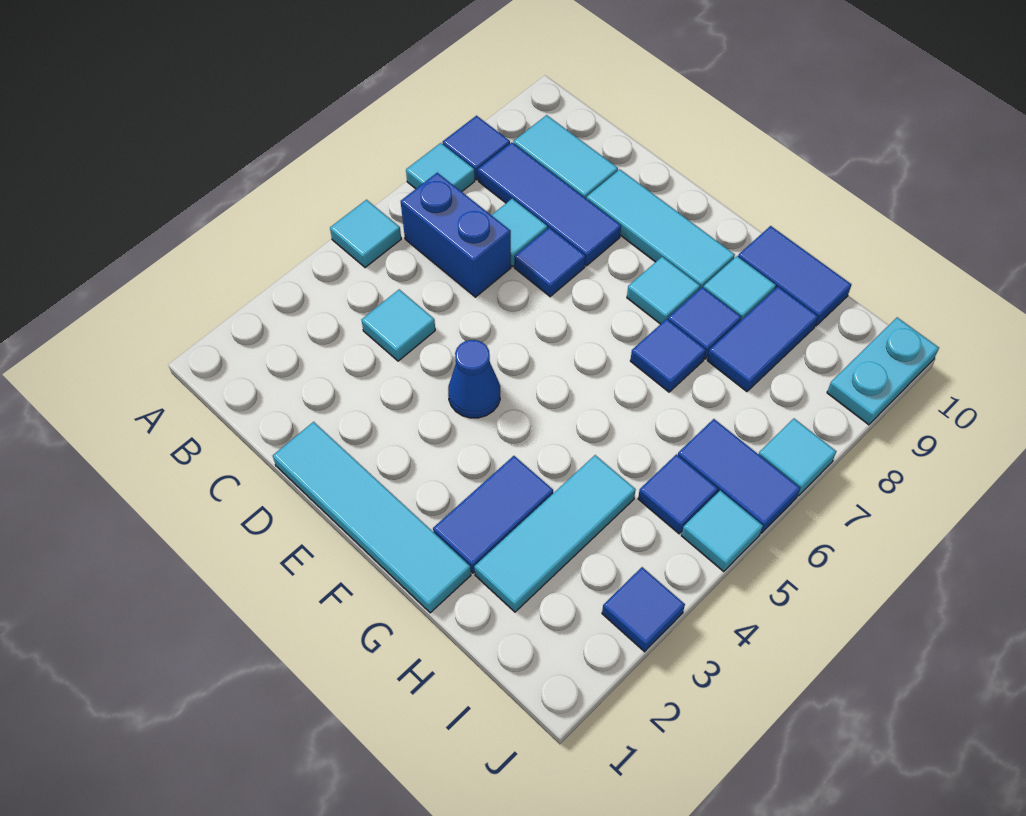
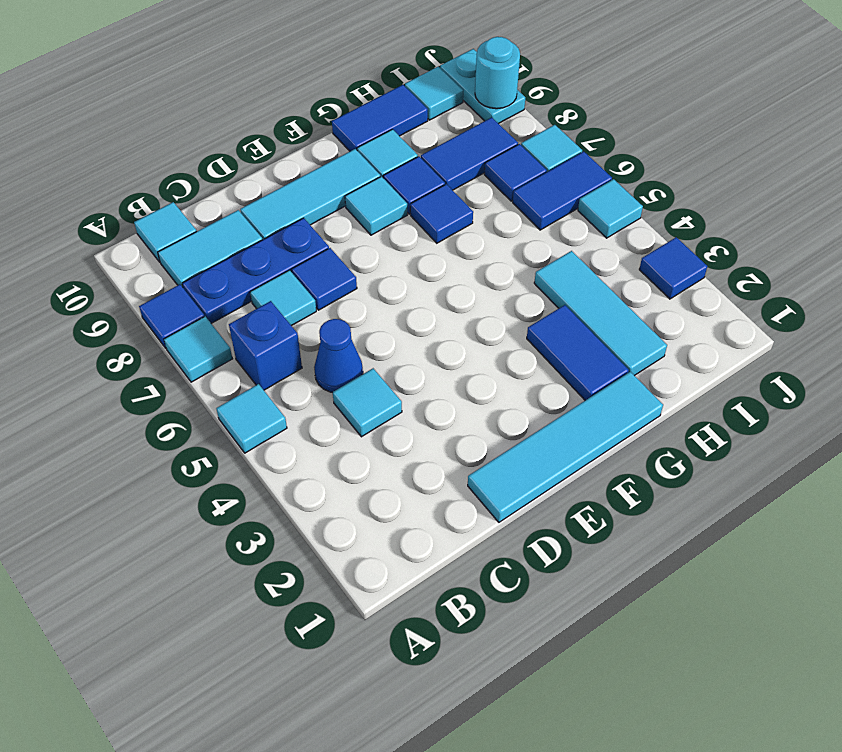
blue 1x2 brick [401,173,511,297] -> blue 1x1 brick [229,301,302,390]
blue 1x3 tile [478,142,621,266] -> blue 1x3 plate [182,218,329,323]
none -> cyan 1x1 tile [134,202,197,262]
blue 1x1 cone [448,340,500,418] -> blue 1x1 cone moved to [314,319,363,393]
blue 1x2 tile [707,287,818,392] -> blue 1x2 tile turned to [421,117,518,190]
blue 1x1 tile [638,454,718,534] -> blue 1x1 tile moved to [484,144,547,201]
none -> cyan 1x1 tile [405,67,463,120]
none -> cyan 1x1 round brick [475,37,520,109]

